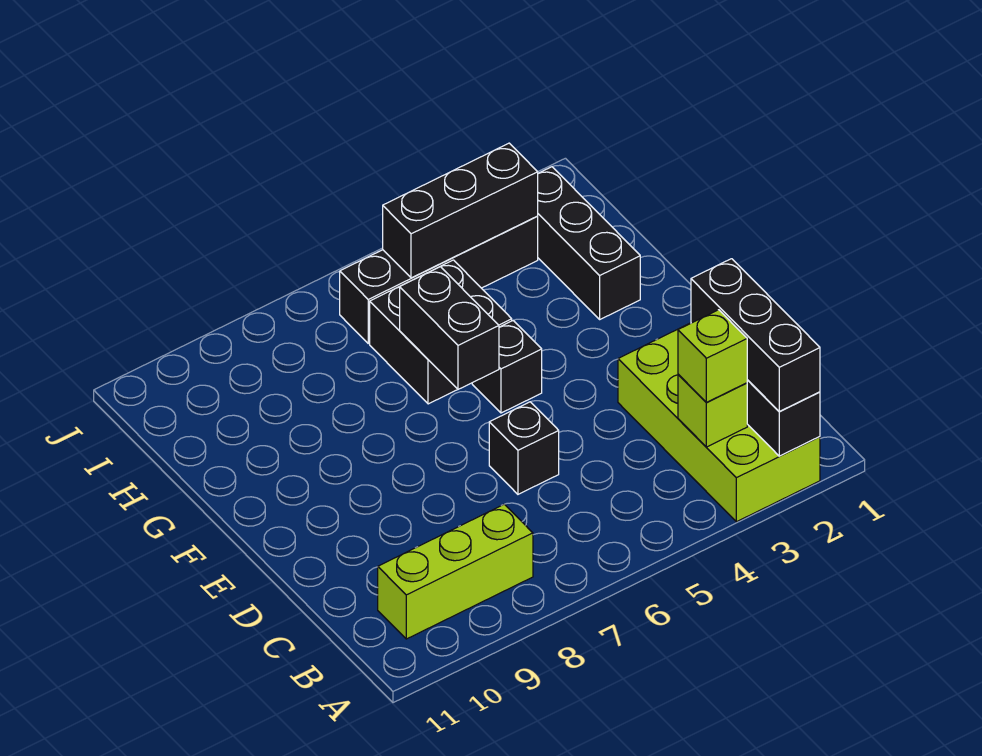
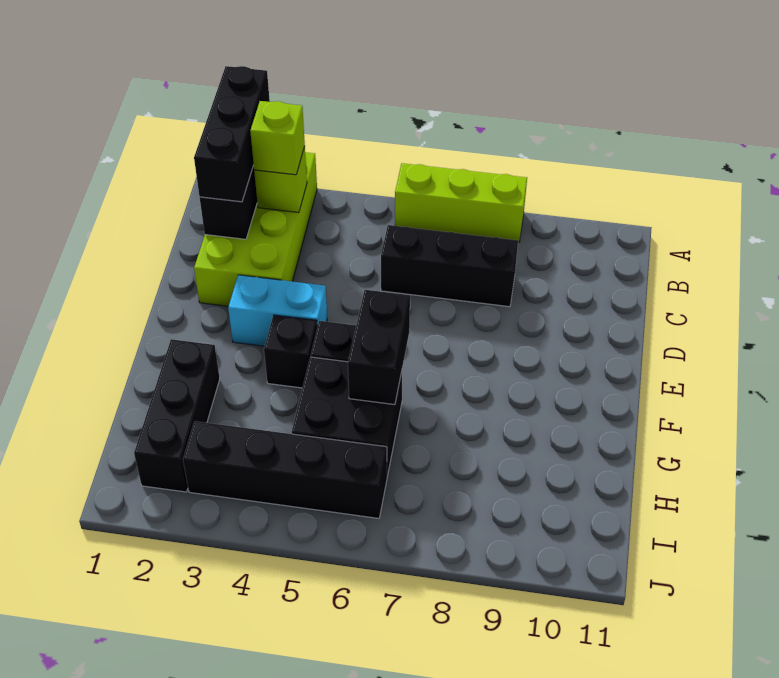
lime 1x3 brick [378,504,533,639] -> lime 1x3 brick moved to [395,163,527,242]
black 1x1 brick [489,402,559,494] -> black 1x1 brick moved to [264,315,317,388]
none -> cyan 1x2 brick [228,275,327,346]
black 1x3 brick [383,143,538,278] -> black 1x3 brick moved to [381,225,518,307]

